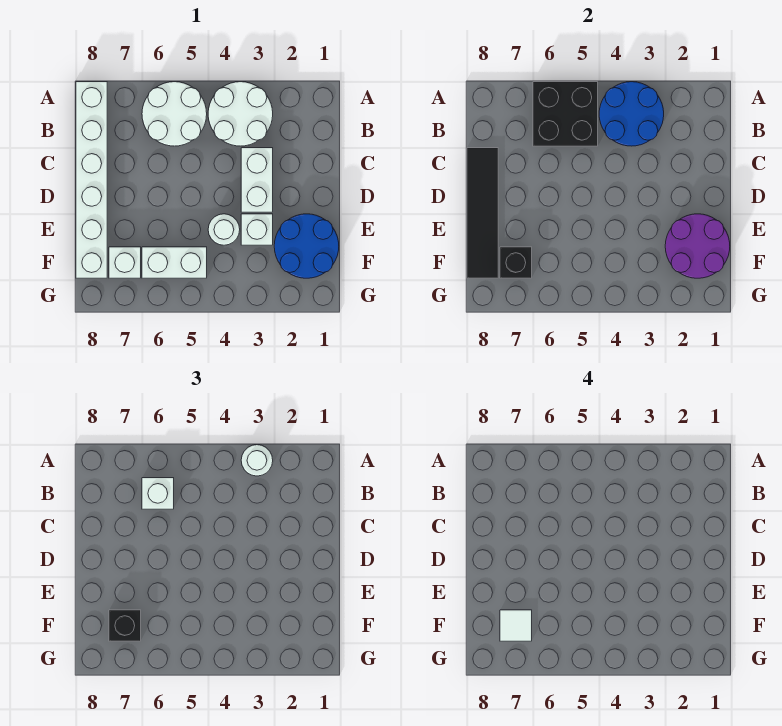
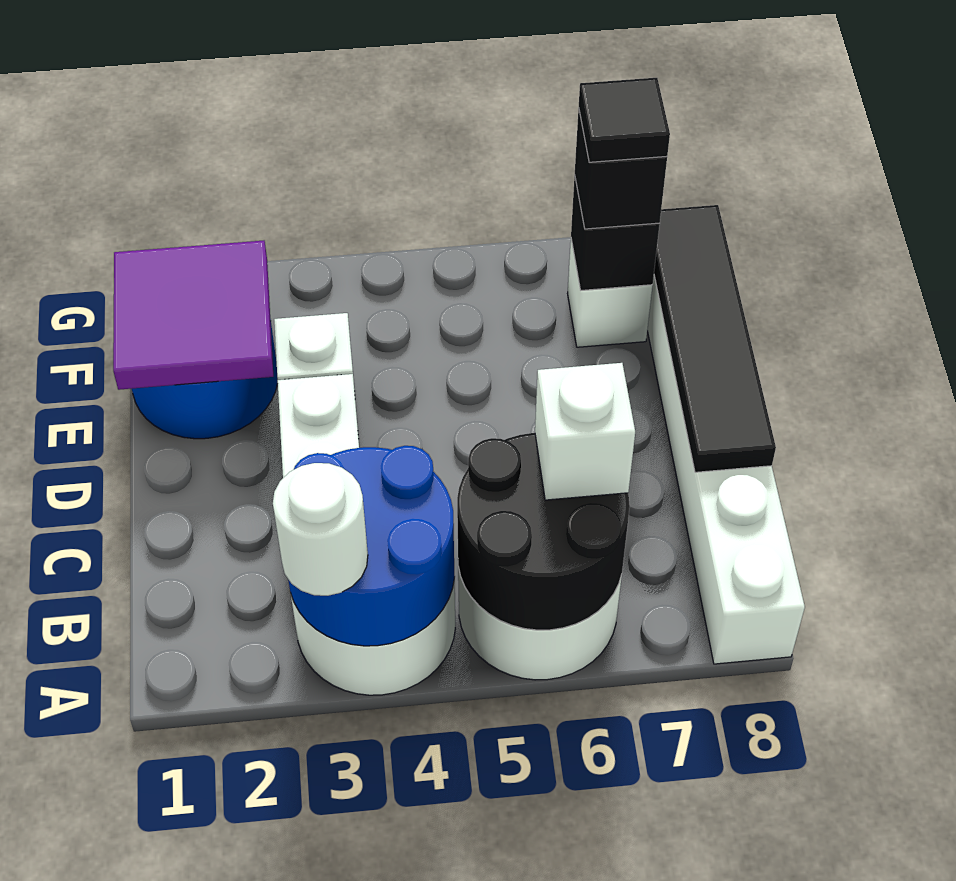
black 2x2 brick [533,82,598,146] -> black 2x2 round brick [457,433,630,630]
purple 2x2 round brick [665,214,730,278] -> purple 2x2 tile [113,241,273,390]
white 1x1 round brick [208,214,240,245] -> none
white 1x2 brick [142,247,207,278] -> none
white 1x1 tile [500,610,532,641] -> black 1x1 tile [579,78,670,162]

